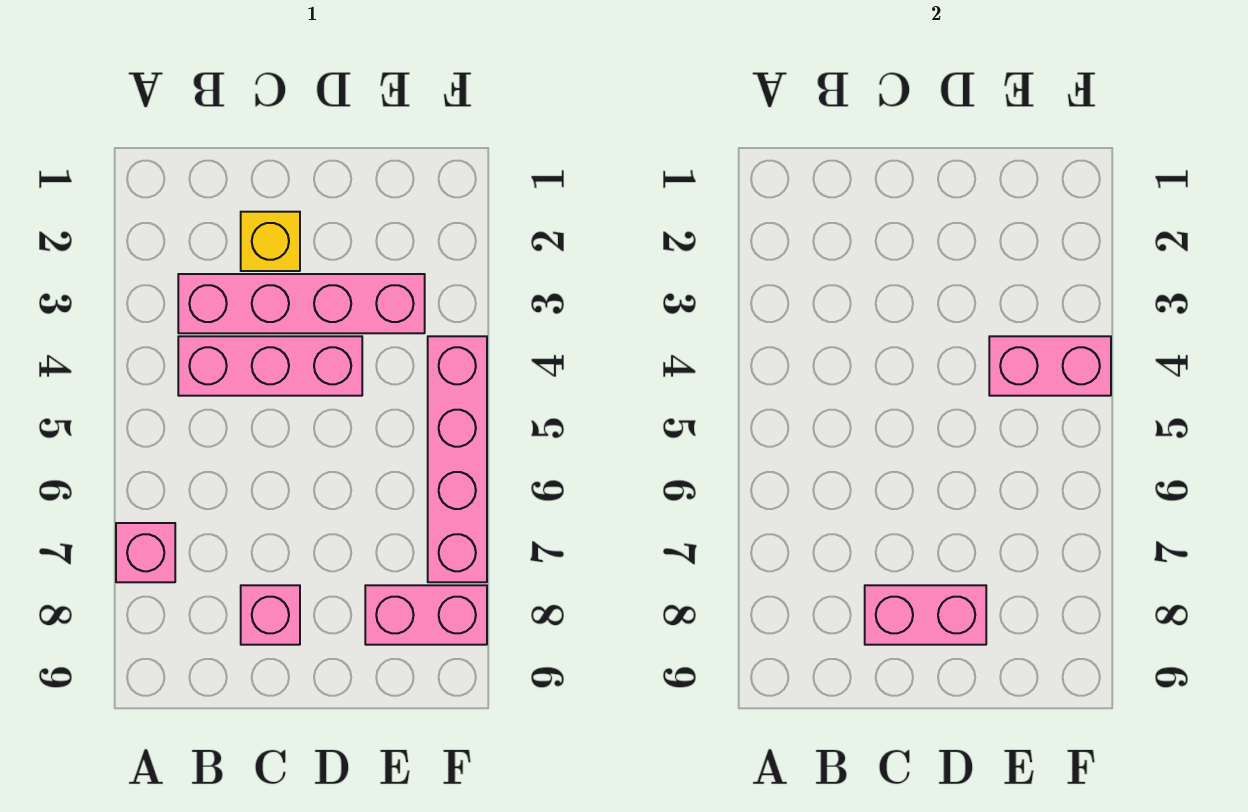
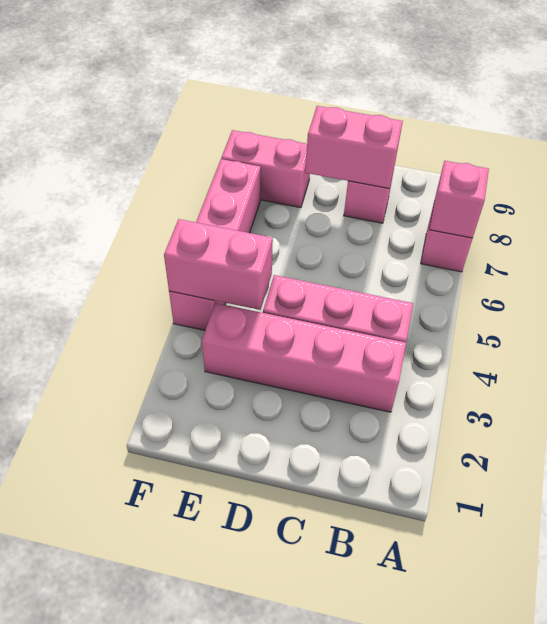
none -> pink 1x1 brick [429,161,489,238]
yellow 1x1 brick [241,212,300,271] -> none

